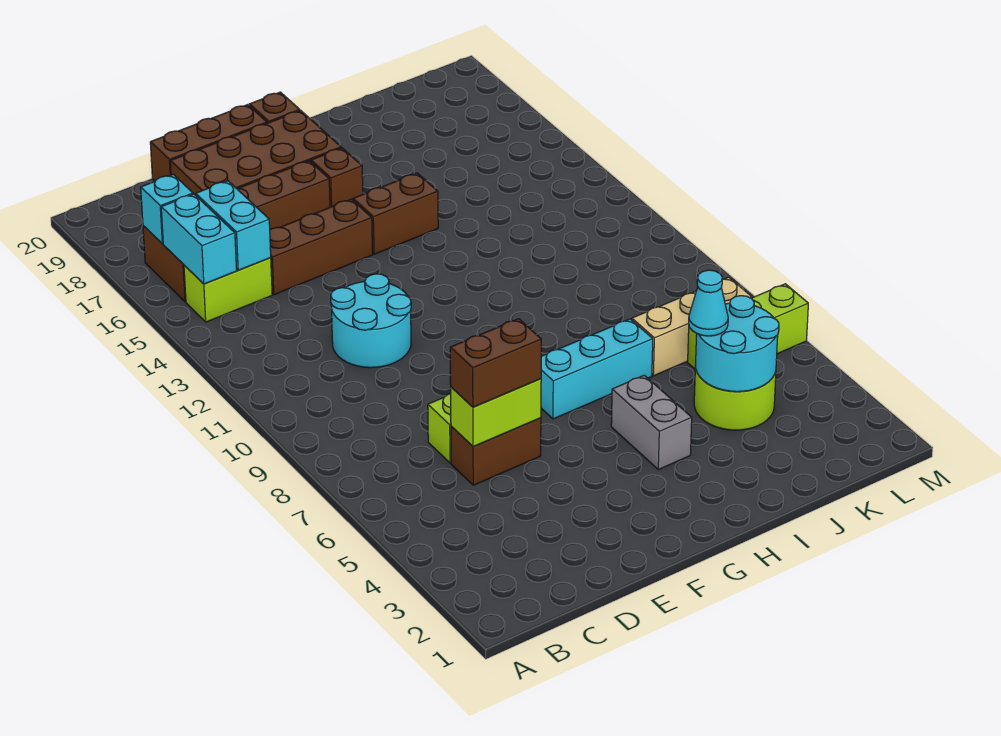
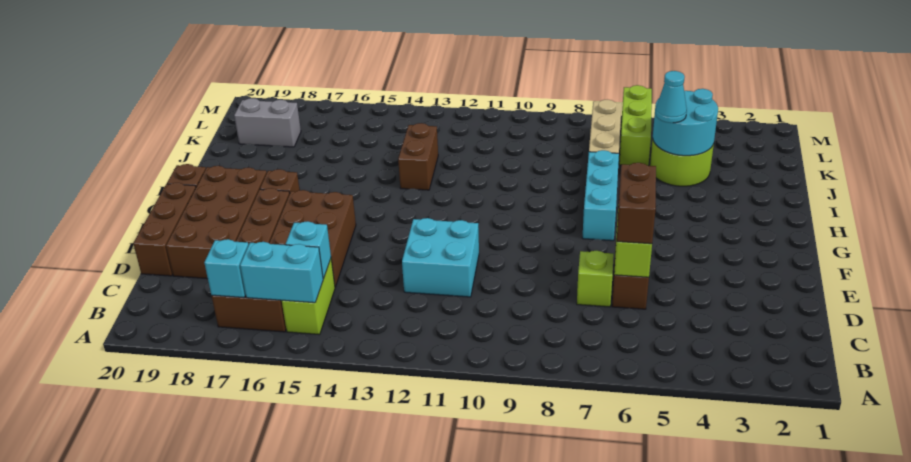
cyan 1x2 brick [196,181,271,270] -> cyan 1x1 brick [286,221,331,279]
cyan 2x2 round brick [331,274,411,368] -> cyan 2x2 brick [402,218,479,297]
brown 1x3 brick [270,199,373,295] -> brown 2x3 brick [269,190,356,287]
brown 1x2 brick [353,173,438,254] -> brown 1x2 brick moved to [398,123,438,190]
grey 1x2 brick [611,375,692,470] -> grey 1x2 brick moved to [234,98,301,147]

